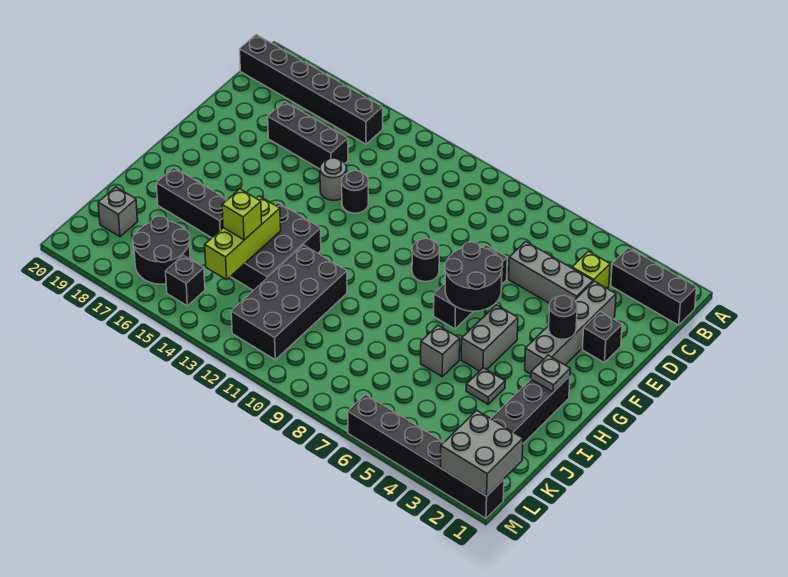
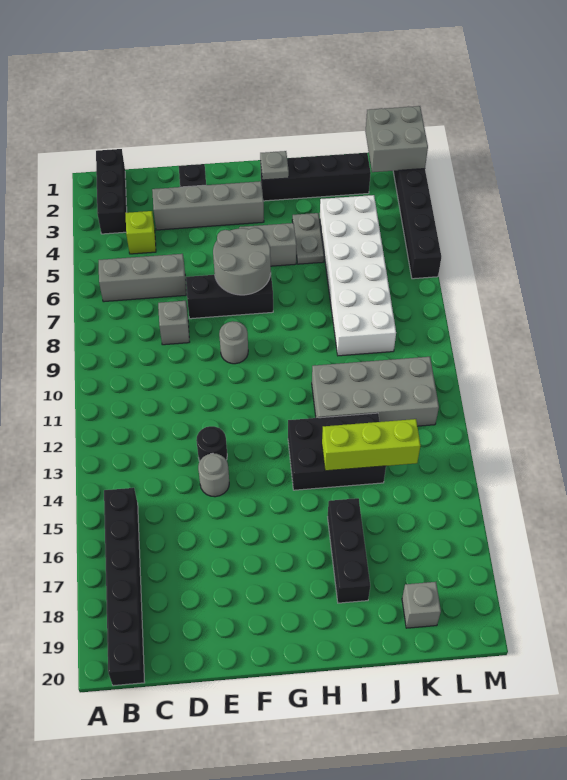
grey 1x3 brick [509,242,593,304] -> grey 1x3 brick turned to [99,254,186,302]
black 1x3 brick [268,102,348,169] -> none
black 1x1 round brick [549,296,577,339] -> none
black 2x2 round brick [445,242,503,311] -> grey 2x2 round brick [213,228,271,295]
black 1x1 round brick [412,239,439,282] -> grey 1x1 round brick [219,321,248,364]
grey 1x1 plate [466,368,505,404] -> grey 1x2 plate [292,213,324,264]
grey 1x1 brick [421,325,460,377] -> grey 1x1 brick moved to [158,301,189,345]
black 2x4 brick [231,245,347,360] -> grey 2x4 brick [312,357,439,426]
none -> white 2x6 brick [320,195,396,356]
lime 1x1 brick [222,189,262,240] -> none
black 2x2 round brick [133,216,190,284] -> none
black 1x1 brick [166,255,205,306] -> none

